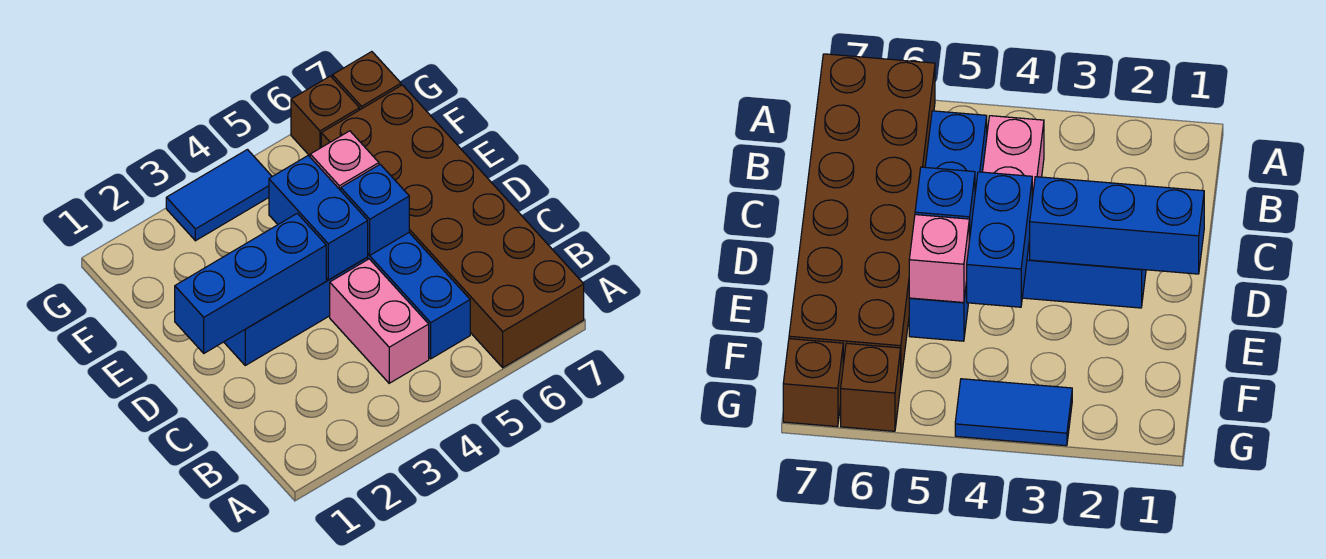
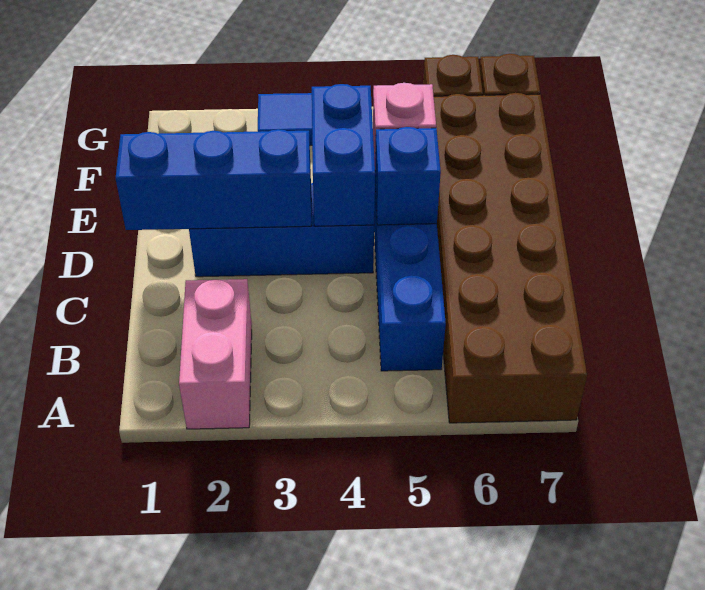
pink 1x2 brick [330,259,429,383] -> pink 1x2 brick moved to [179,279,252,429]

